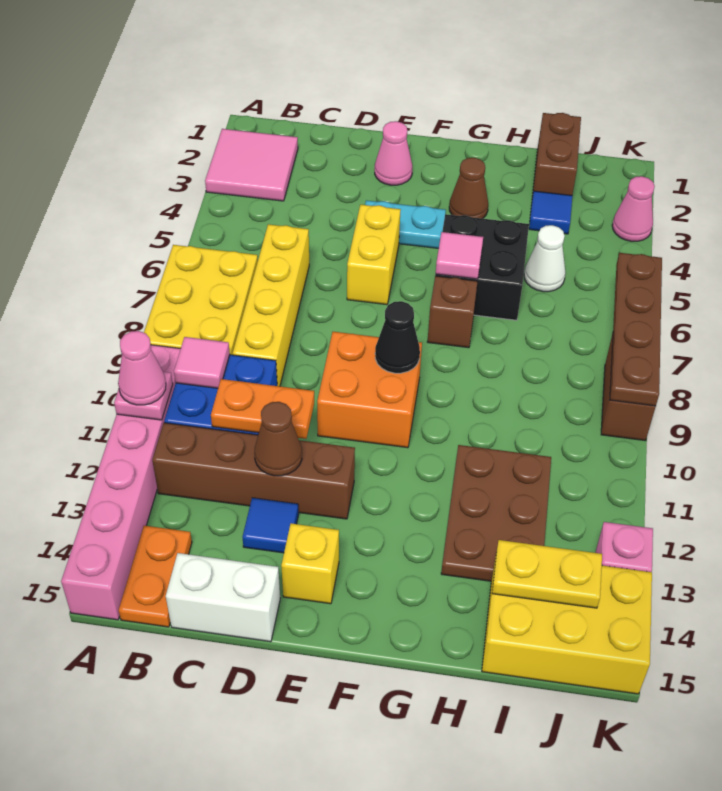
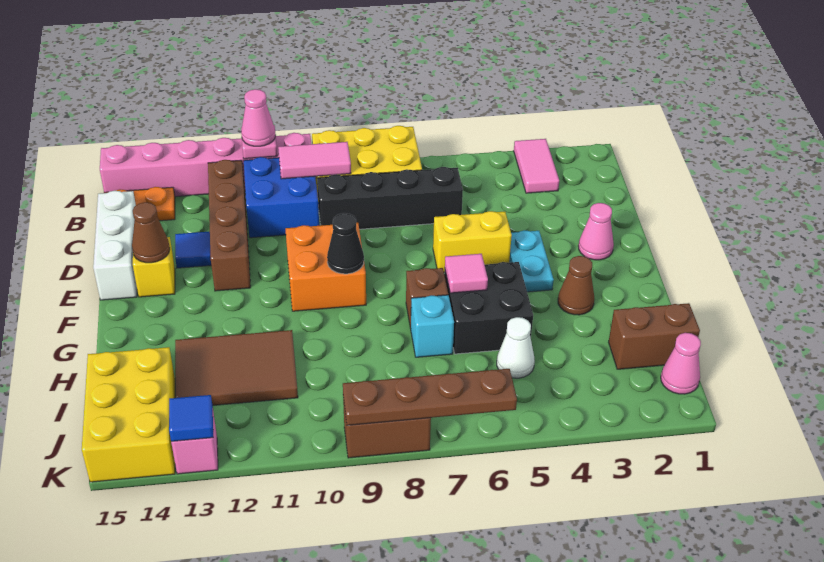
pink 2x2 tile [205,129,298,201] -> pink 1x2 tile [514,139,559,193]
pink 1x1 tile [174,337,230,388] -> pink 1x2 tile [278,142,351,179]
yellow 1x4 brick [232,224,309,386] -> black 1x4 brick [317,167,463,229]
orange 1x2 plate [211,379,314,439] -> none
white 1x2 brick [166,553,280,642] -> white 1x3 brick [93,191,137,300]
brown 1x1 cone [254,402,302,476] -> brown 1x1 cone moved to [132,202,170,263]
none -> cyan 1x1 brick [411,295,454,357]
brown 2x3 plate [441,445,551,581] -> brown 2x3 tile [175,330,298,406]
blue 1x1 tile [529,191,572,234] -> blue 1x1 tile moved to [169,395,213,442]
yellow 1x2 plate [492,540,602,608] -> none
pink 1x1 cone [612,176,655,241] -> pink 1x1 cone moved to [661,333,701,394]

